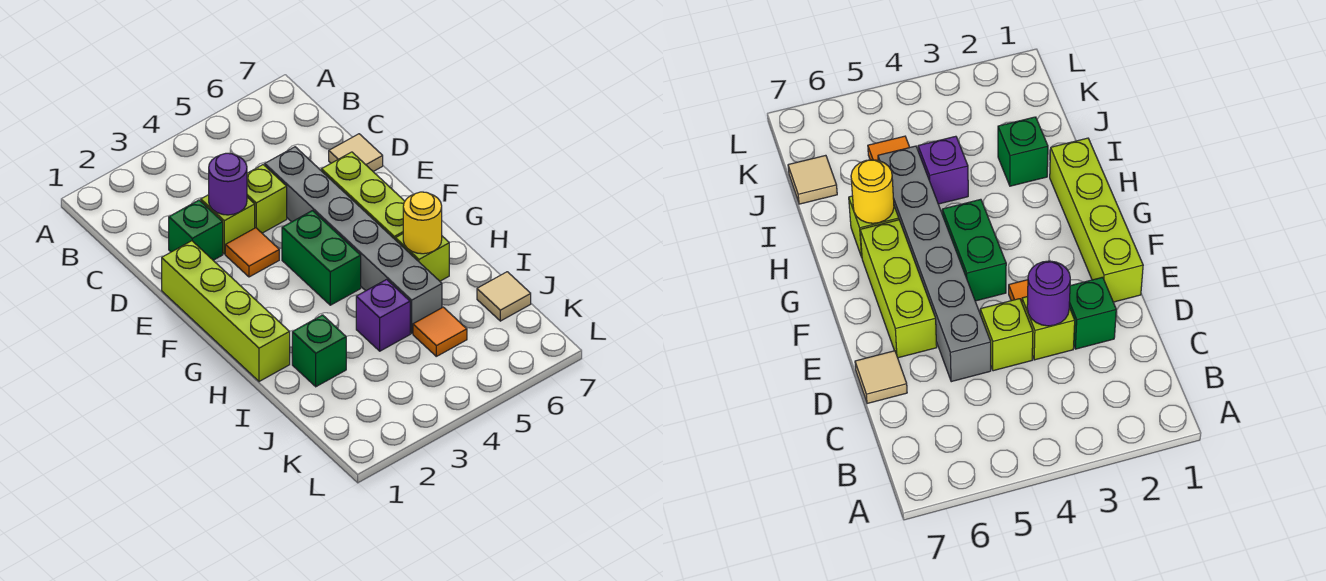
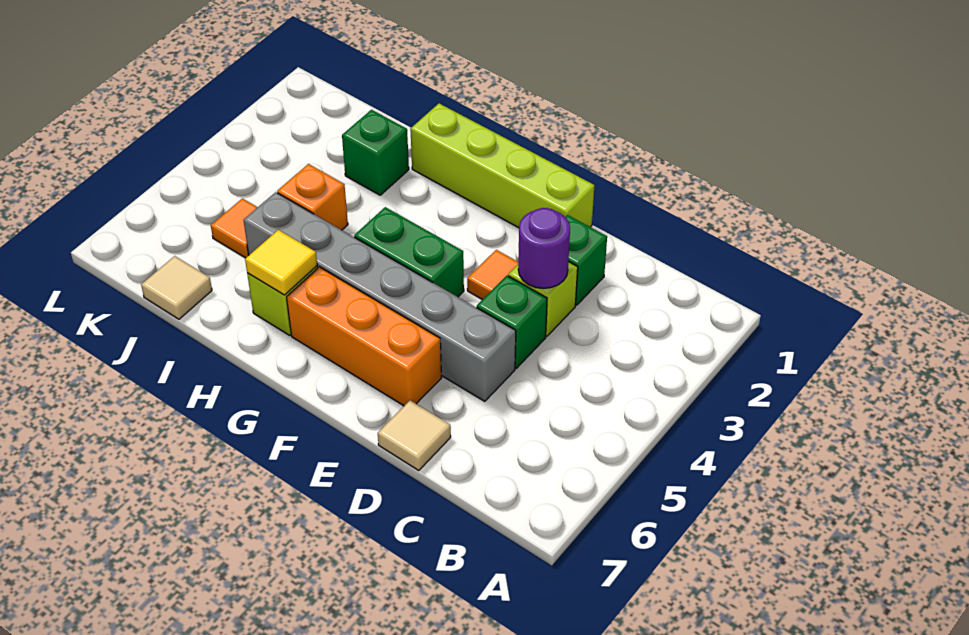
lime 1x1 brick [247,165,287,233] -> green 1x1 brick [477,276,547,368]
lime 1x3 brick [321,152,405,240] -> orange 1x3 brick [287,267,442,406]
yellow 1x1 round brick [403,192,442,254] -> yellow 1x1 tile [245,230,317,295]
purple 1x1 brick [356,279,410,351] -> orange 1x1 brick [277,164,348,230]

